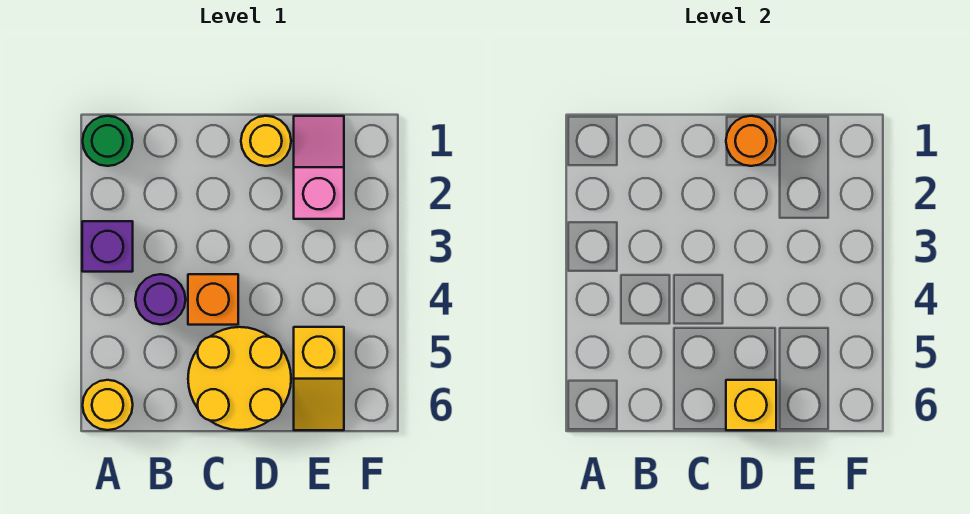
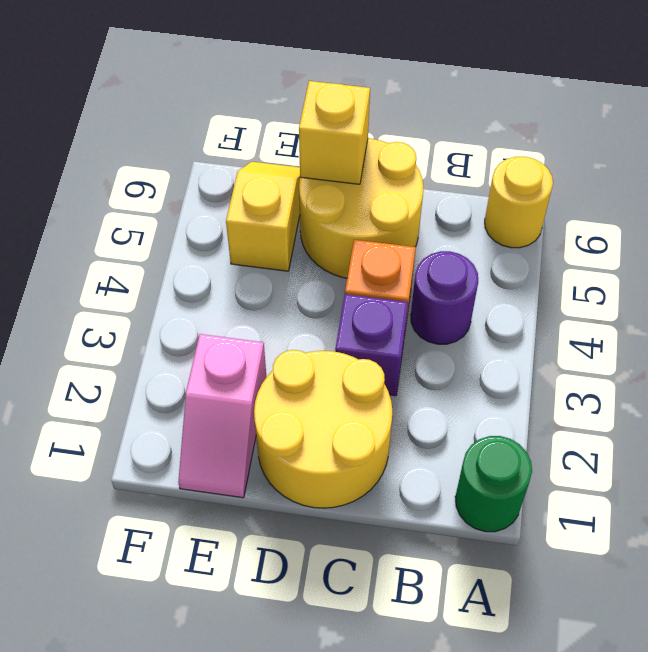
purple 1x1 brick [82,221,133,272] -> purple 1x1 brick moved to [335,294,408,396]
yellow 1x1 round brick [241,116,291,166] -> yellow 2x2 round brick [254,350,392,508]
orange 1x1 round brick [726,116,776,166] -> none

